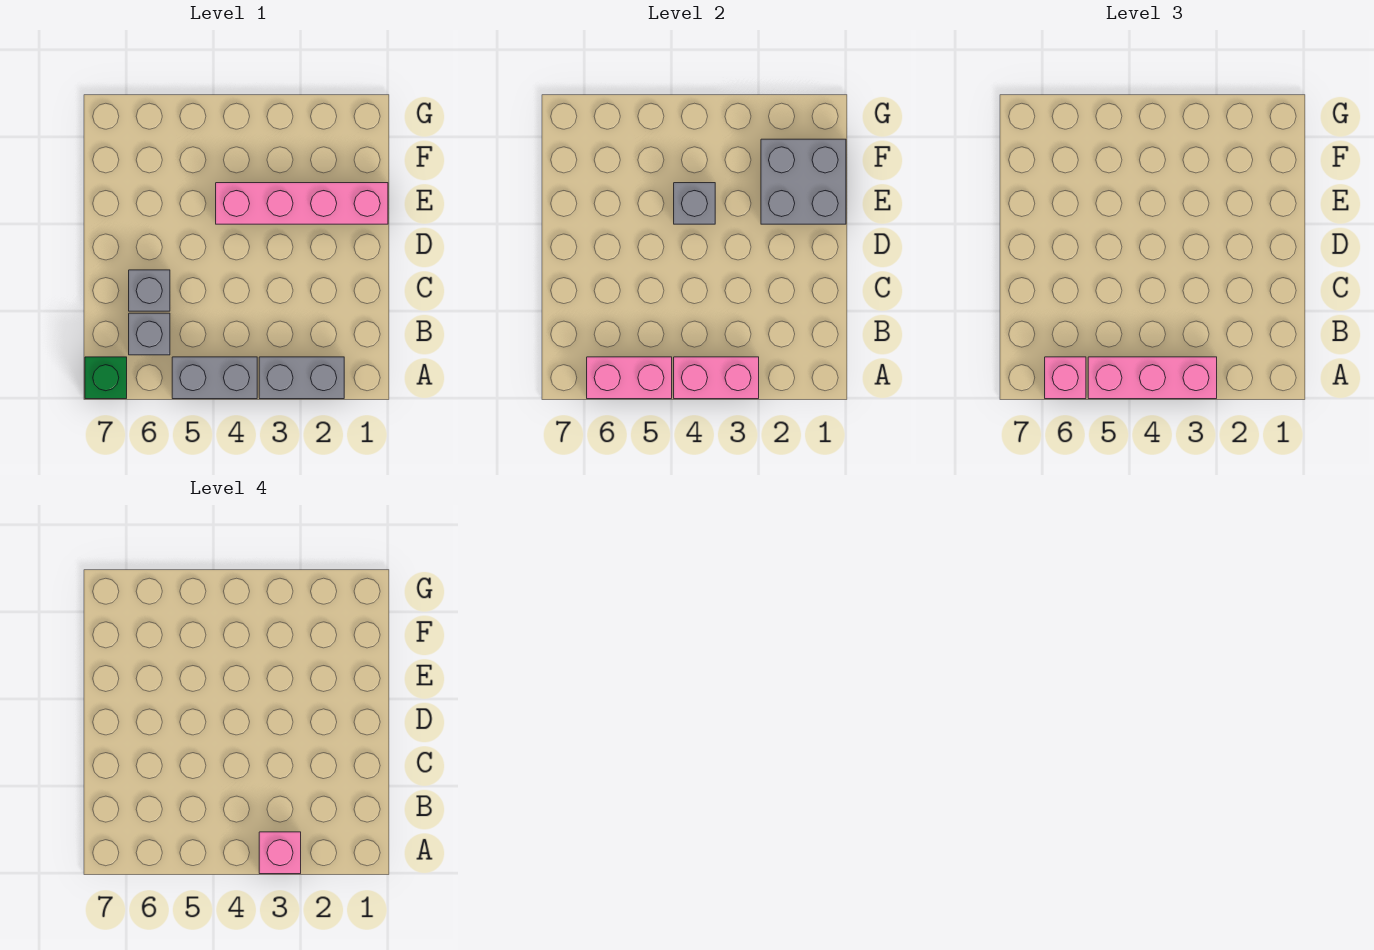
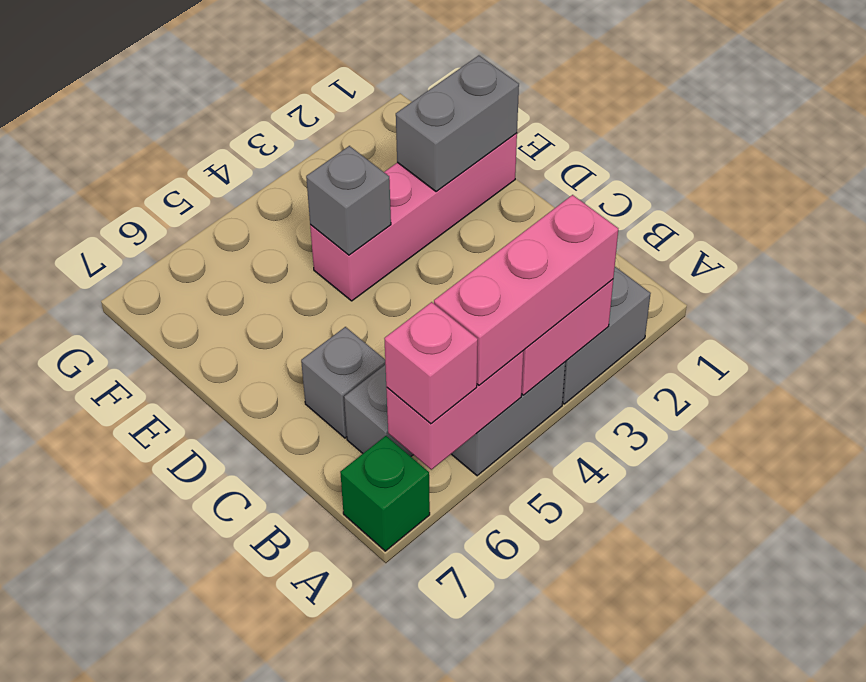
pink 1x1 brick [259,832,301,874] -> none
grey 2x2 brick [761,139,846,224] -> grey 1x2 brick [396,56,519,192]

